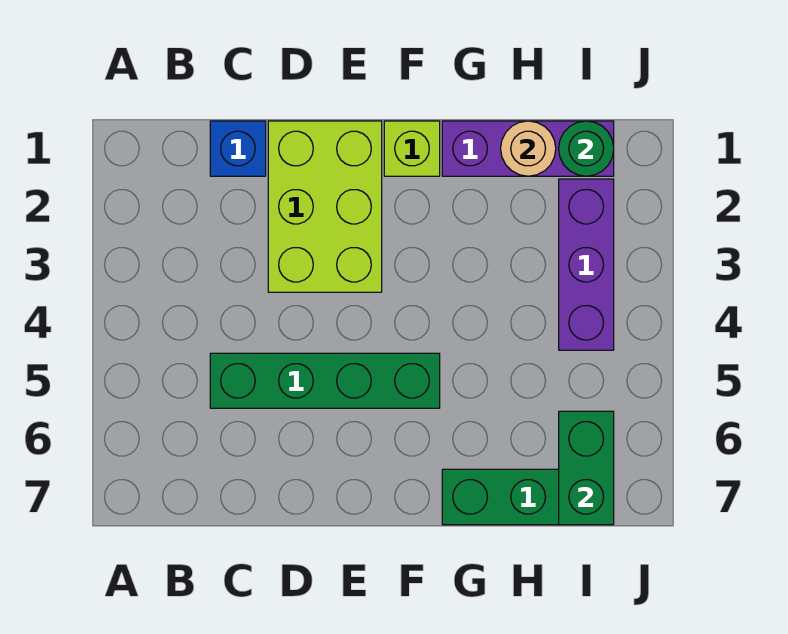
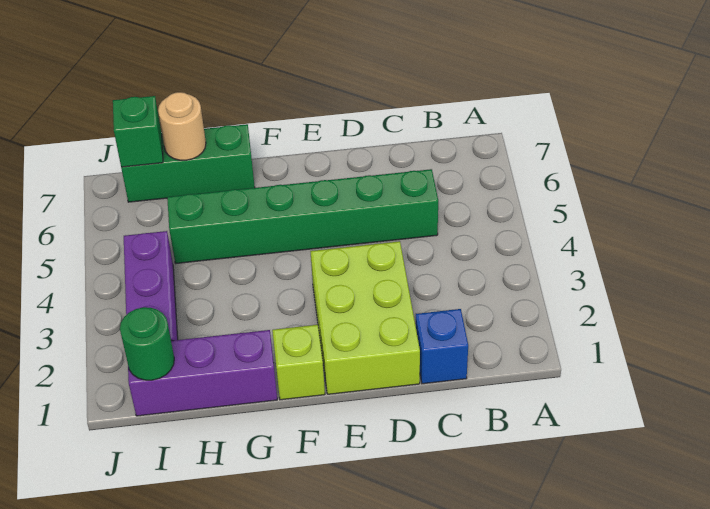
green 1x4 brick [210,353,440,408] -> green 1x6 brick [167,169,438,263]
tan 1x1 round brick [501,121,556,176] -> tan 1x1 round brick moved to [158,92,206,160]
green 1x2 brick [559,411,614,525] -> green 1x1 brick [113,96,163,167]

